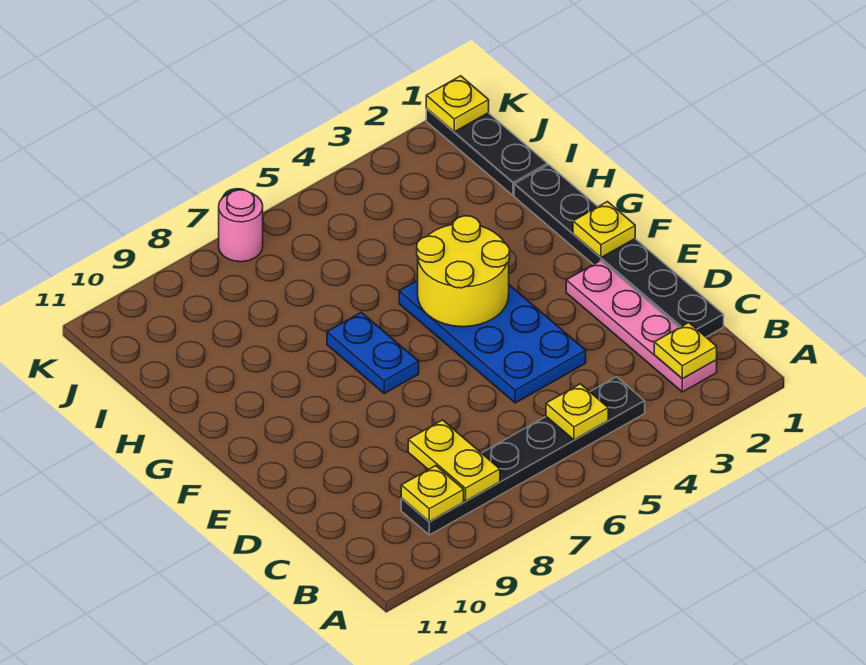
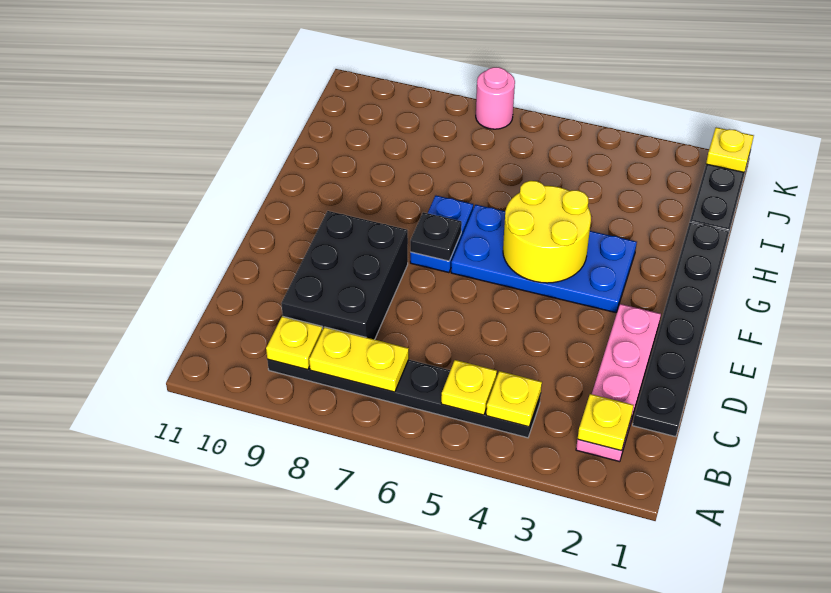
yellow 1x2 plate [408,420,500,501] -> yellow 1x2 plate turned to [309,327,409,392]
none -> black 2x3 brick [281,211,408,340]
blue 2x4 plate [399,280,586,403] -> blue 2x4 plate turned to [451,205,637,313]
yellow 1x1 plate [573,202,635,258] -> yellow 1x1 plate moved to [486,371,542,427]
none -> black 1x1 plate [410,212,462,261]

